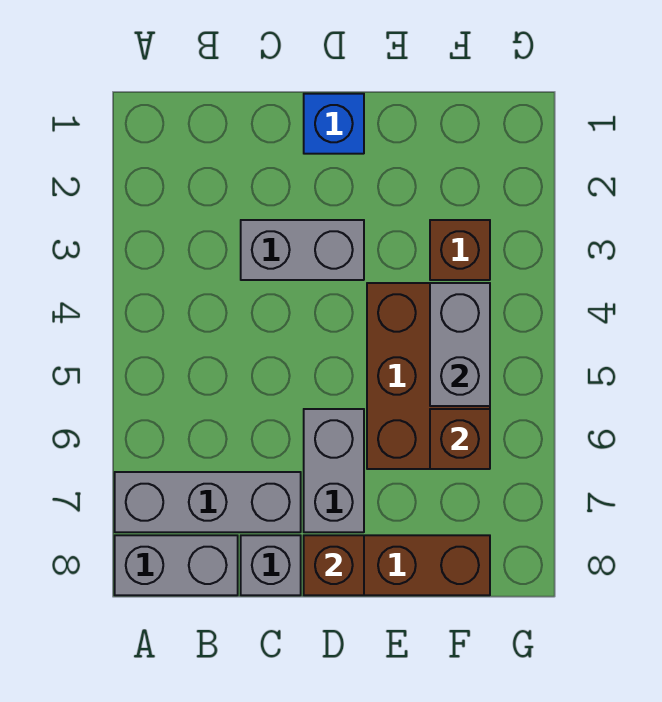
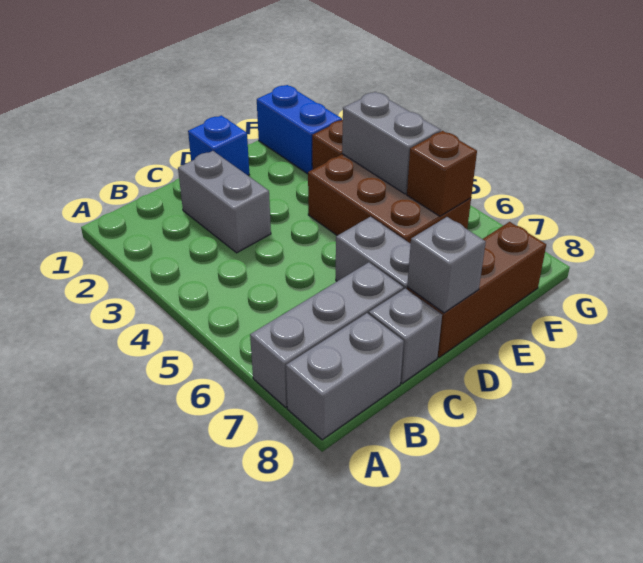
grey 1x2 brick [241,220,364,280] -> grey 1x2 brick turned to [178,151,271,253]
brown 1x1 brick [304,535,364,595] -> grey 1x1 brick [407,217,486,313]
none -> blue 1x2 brick [257,85,342,174]

